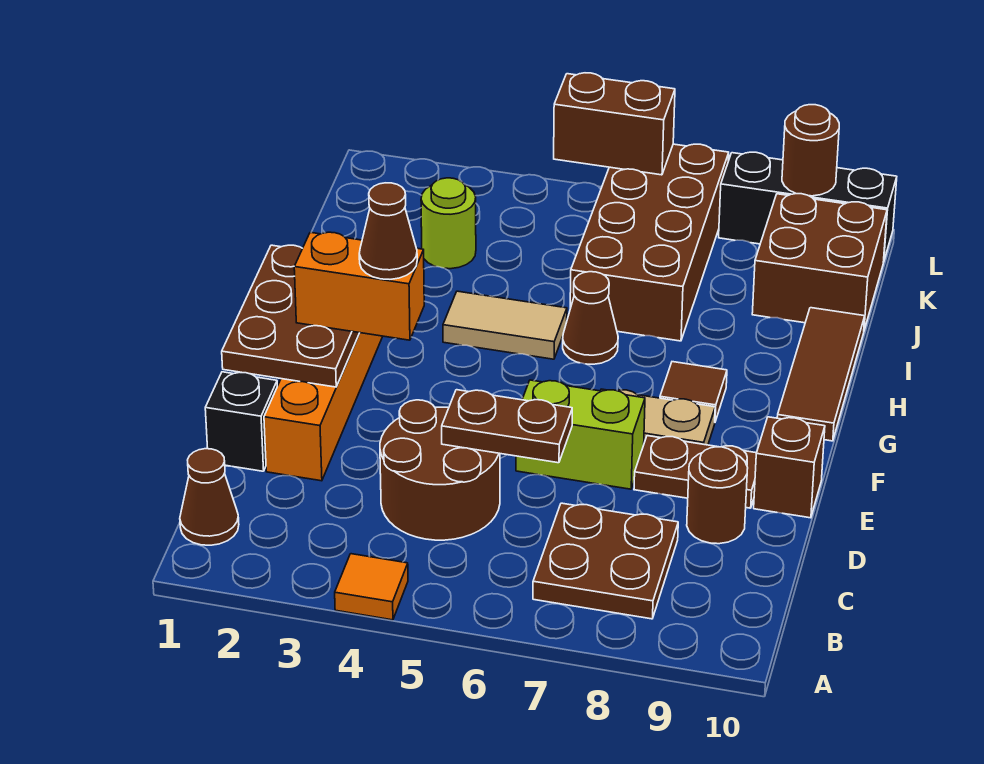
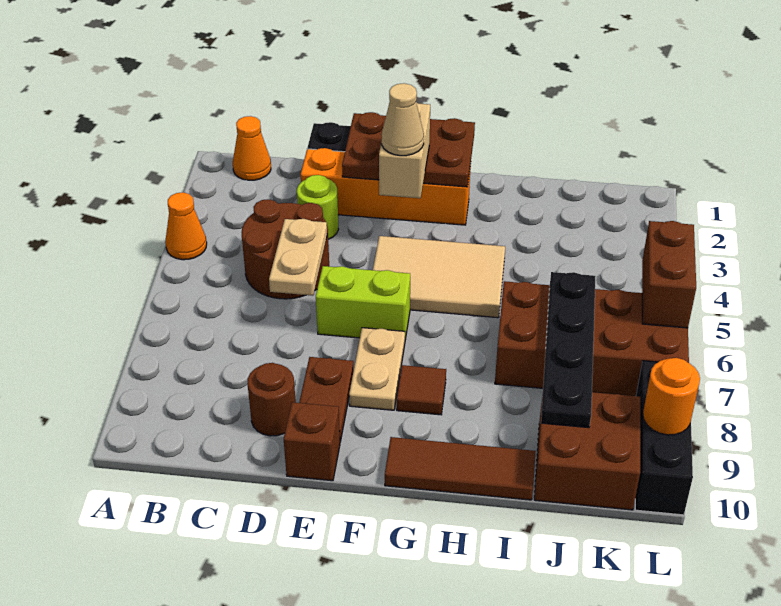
orange 1x1 tile [335,554,408,620] -> orange 1x1 cone [165,192,207,260]
brown 1x1 cone [180,449,239,545] -> orange 1x1 cone [233,116,271,180]
brown 2x2 plate [533,503,678,619] -> none
brown 1x2 plate [442,390,572,463] -> tan 1x2 plate [269,219,327,296]
lime 1x2 brick [516,380,645,489] -> lime 1x2 brick turned to [316,266,410,340]
orange 1x2 brick [294,232,424,340] -> tan 1x2 brick [379,102,430,198]
brown 1x1 cone [359,183,417,279] -> tan 1x1 cone [382,83,424,156]
tan 1x2 tile [443,291,567,359] -> tan 2x3 tile [373,236,505,318]
brown 1x1 cone [563,272,618,364] -> none
lime 1x1 round brick [421,178,476,269] -> lime 1x1 round brick moved to [297,175,339,239]
none -> black 1x4 plate [541,272,596,428]
brown 1x1 round brick [782,105,839,196] -> orange 1x1 round brick [643,358,700,435]

